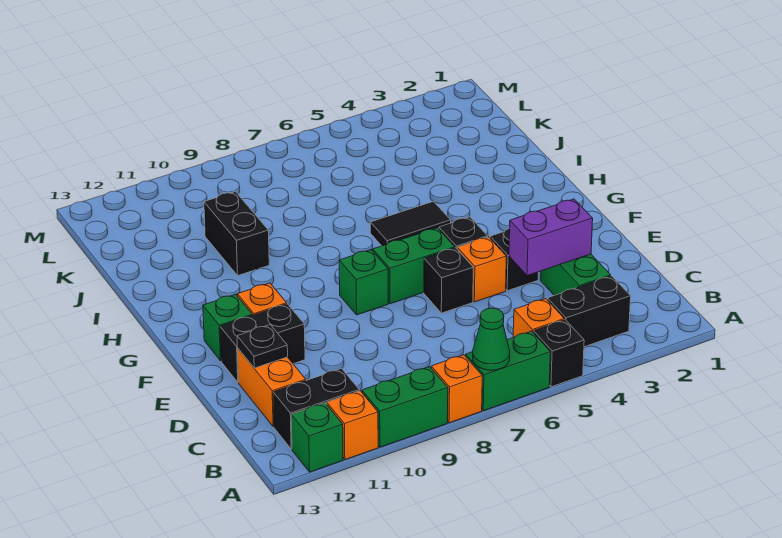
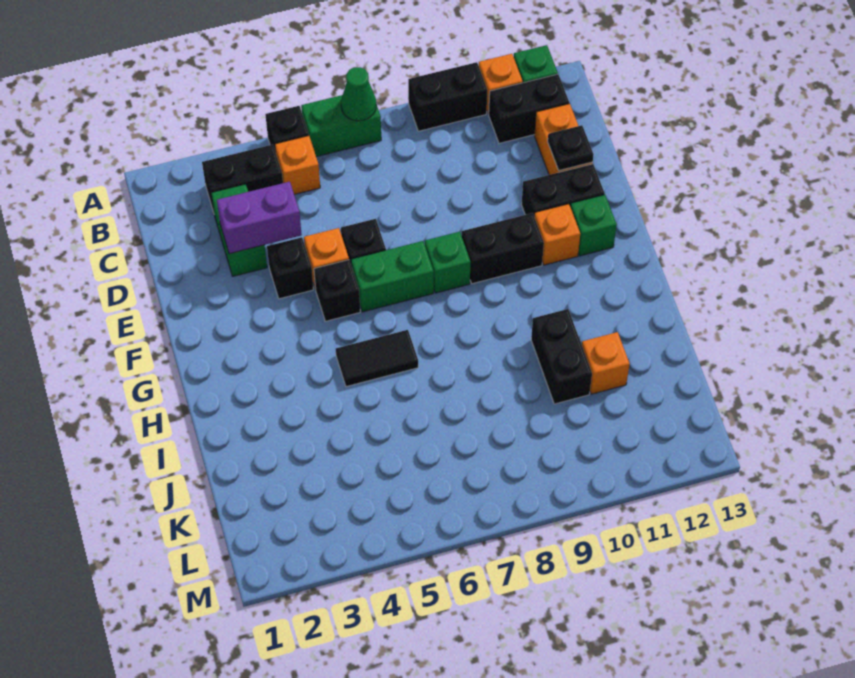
orange 1x1 brick [431,355,482,423] -> orange 1x1 brick moved to [582,332,630,394]
green 1x2 brick [362,367,448,447] -> black 1x2 brick [408,62,487,131]
none -> black 1x2 brick [462,213,544,284]

